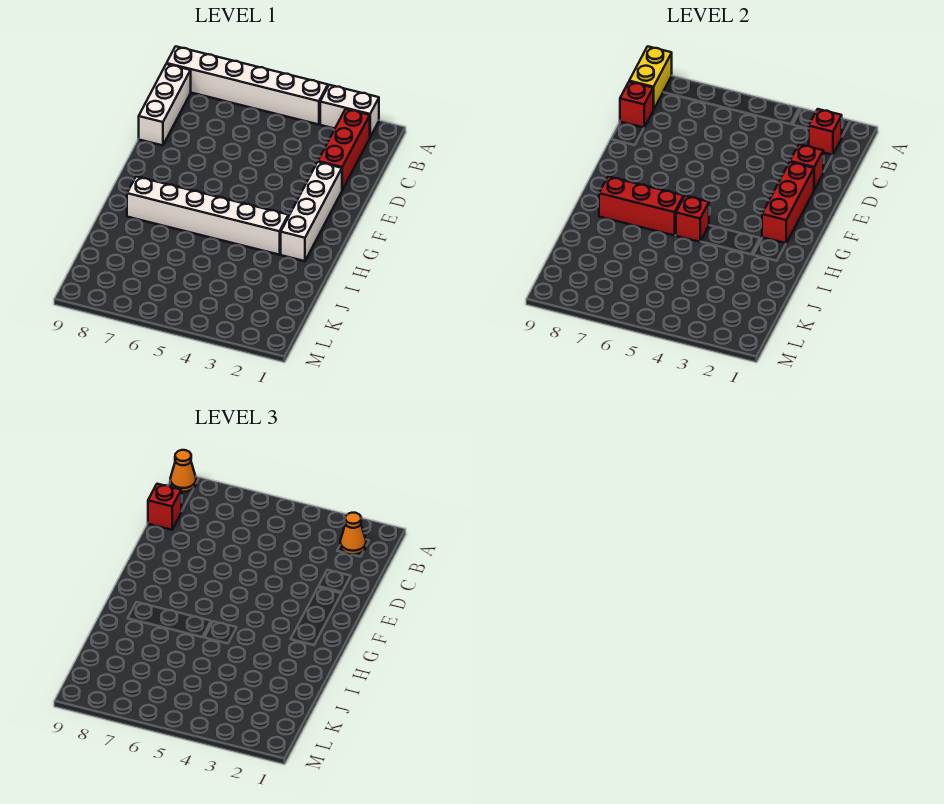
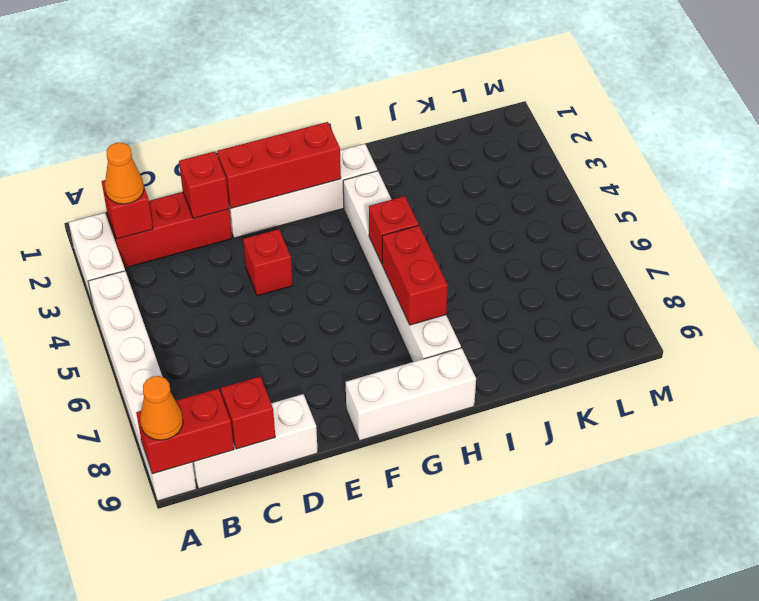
yellow 1x2 brick [629,46,672,110] -> red 1x2 brick [136,388,234,474]
red 1x1 brick [148,484,181,530] -> red 1x1 brick moved to [243,229,293,296]
none -> white 1x3 brick [346,348,476,441]
red 1x3 brick [599,177,684,235] -> red 1x2 brick [382,225,448,325]

